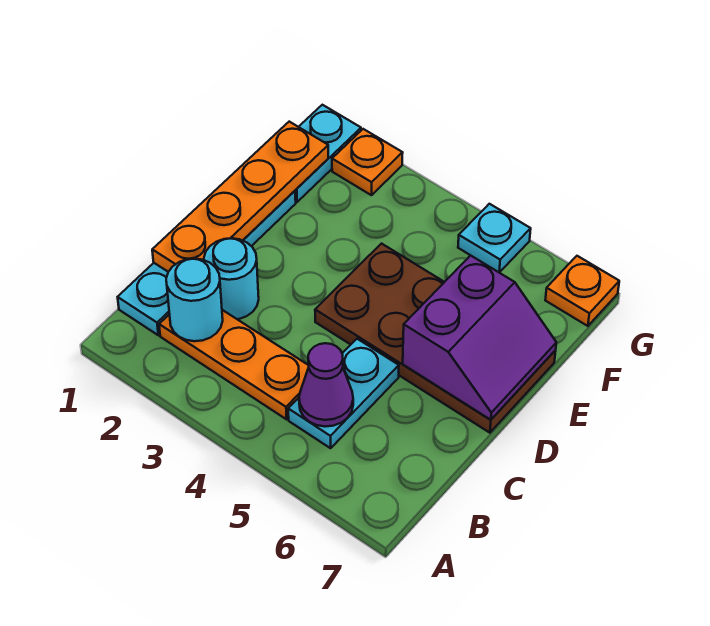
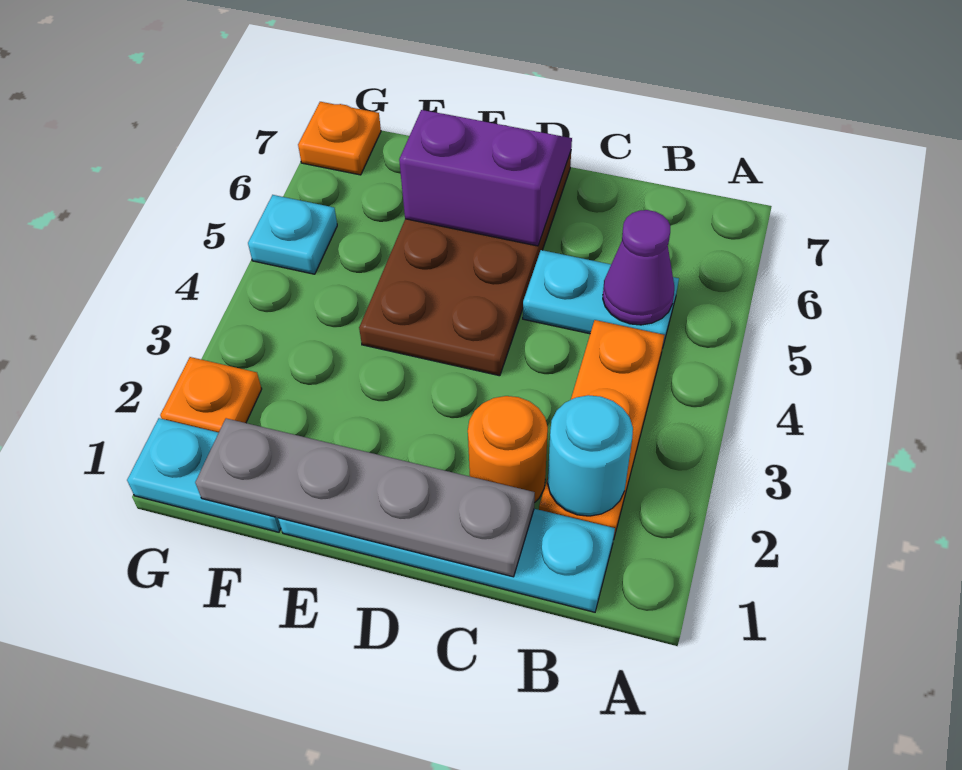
orange 1x4 plate [152,122,328,272] -> grey 1x4 plate [195,418,535,577]
cyan 1x1 round brick [204,238,259,319] -> orange 1x1 round brick [468,396,548,503]

